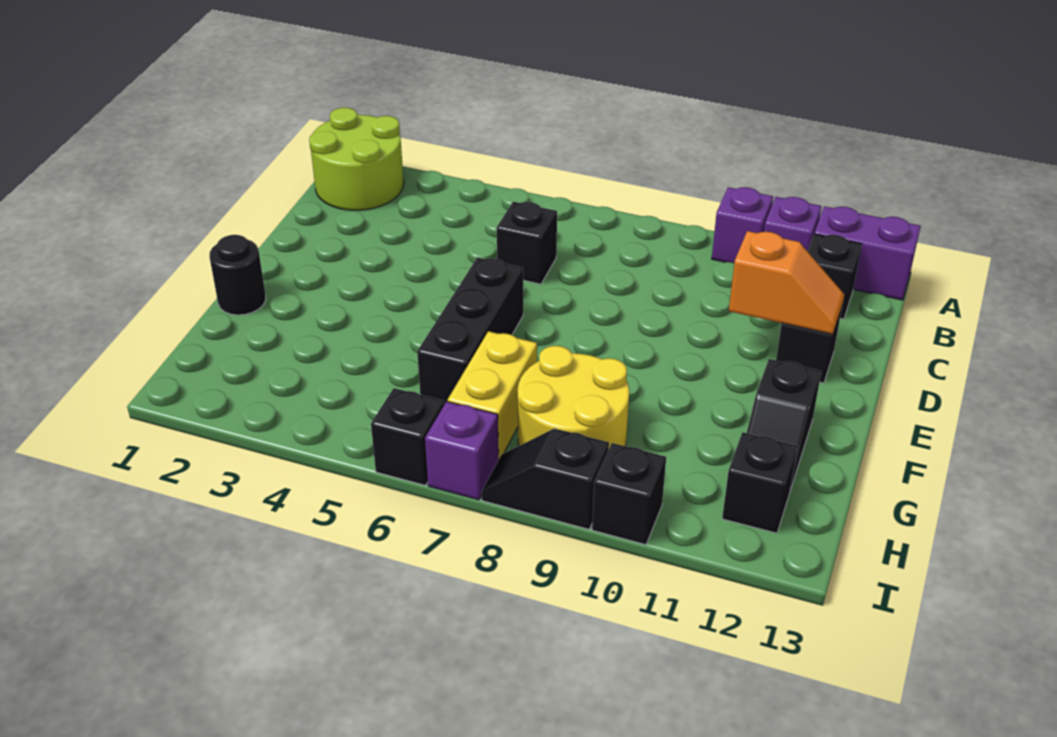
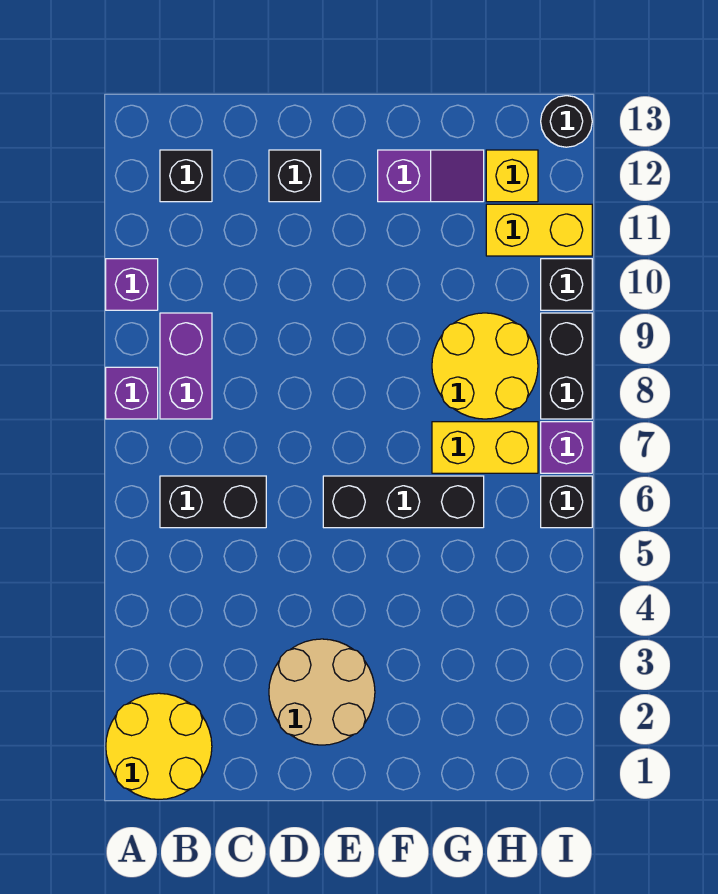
lime 2x2 round brick [309,108,404,210] -> yellow 2x2 round brick [106,693,212,799]
purple 1x1 brick [764,197,821,251] -> purple 1x1 brick moved to [106,367,158,419]
purple 1x2 brick [814,206,921,300] -> purple 1x2 brick moved to [160,313,212,419]
black 1x1 brick [497,202,557,284] -> black 1x2 brick [160,476,266,528]
none -> tan 2x2 round brick [269,639,375,745]
orange 1x2 slope [729,231,844,334] -> none
black 1x1 round brick [209,235,266,315] -> black 1x1 round brick moved to [541,96,592,147]
black 1x2 slope [747,359,821,490] -> purple 1x2 slope [378,150,484,202]
none -> yellow 1x2 brick [486,204,592,256]
black 1x1 brick [722,432,798,533] -> yellow 1x1 brick [486,150,538,202]
black 1x2 slope [481,429,609,529] -> black 1x2 brick [541,313,592,419]

